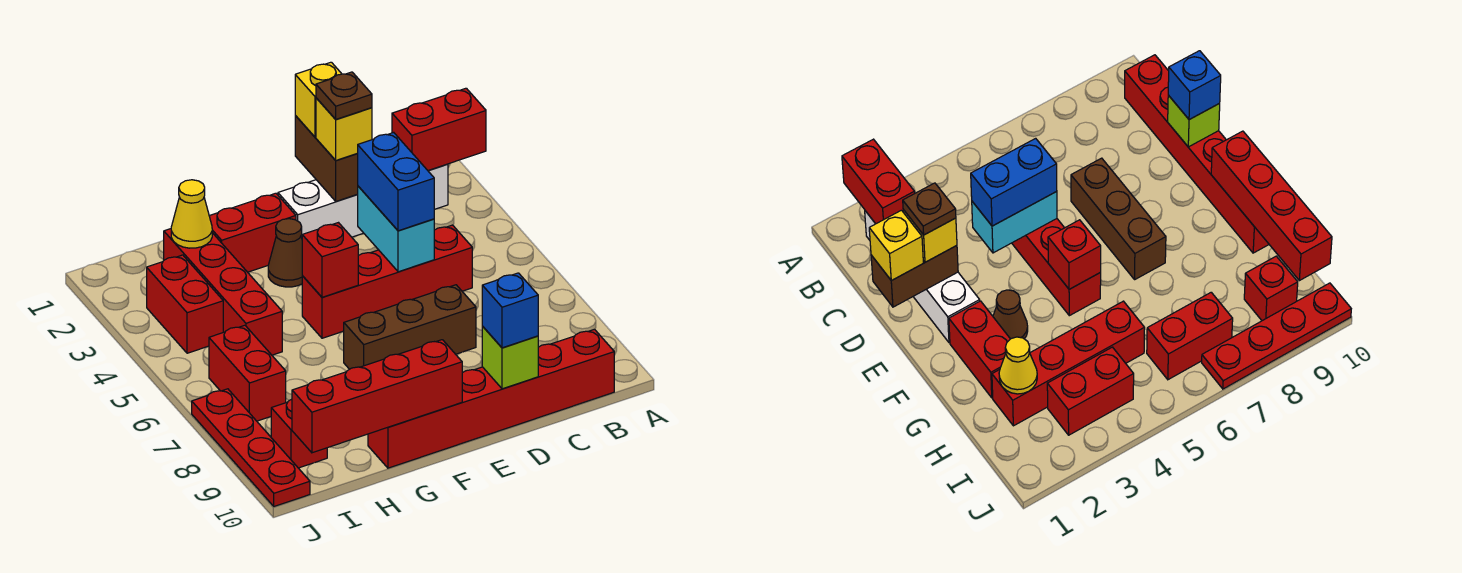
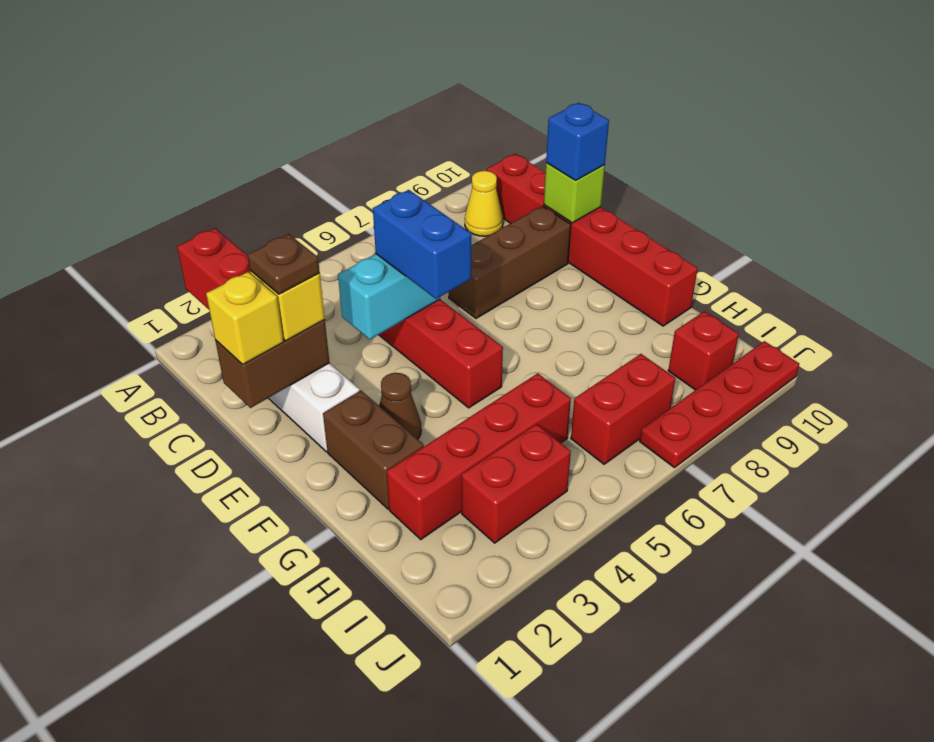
blue 1x2 brick [358,132,434,231] -> blue 1x2 brick turned to [373,190,471,299]
brown 1x3 brick [343,285,476,369] -> brown 1x3 brick turned to [449,206,571,318]
red 1x2 brick [209,193,296,272] -> brown 1x2 brick [323,391,424,509]
red 1x1 brick [302,223,358,297] -> none
red 1x4 brick [292,340,462,453] -> none
yellow 1x1 cone [171,180,212,248] -> yellow 1x1 cone moved to [465,171,503,236]

